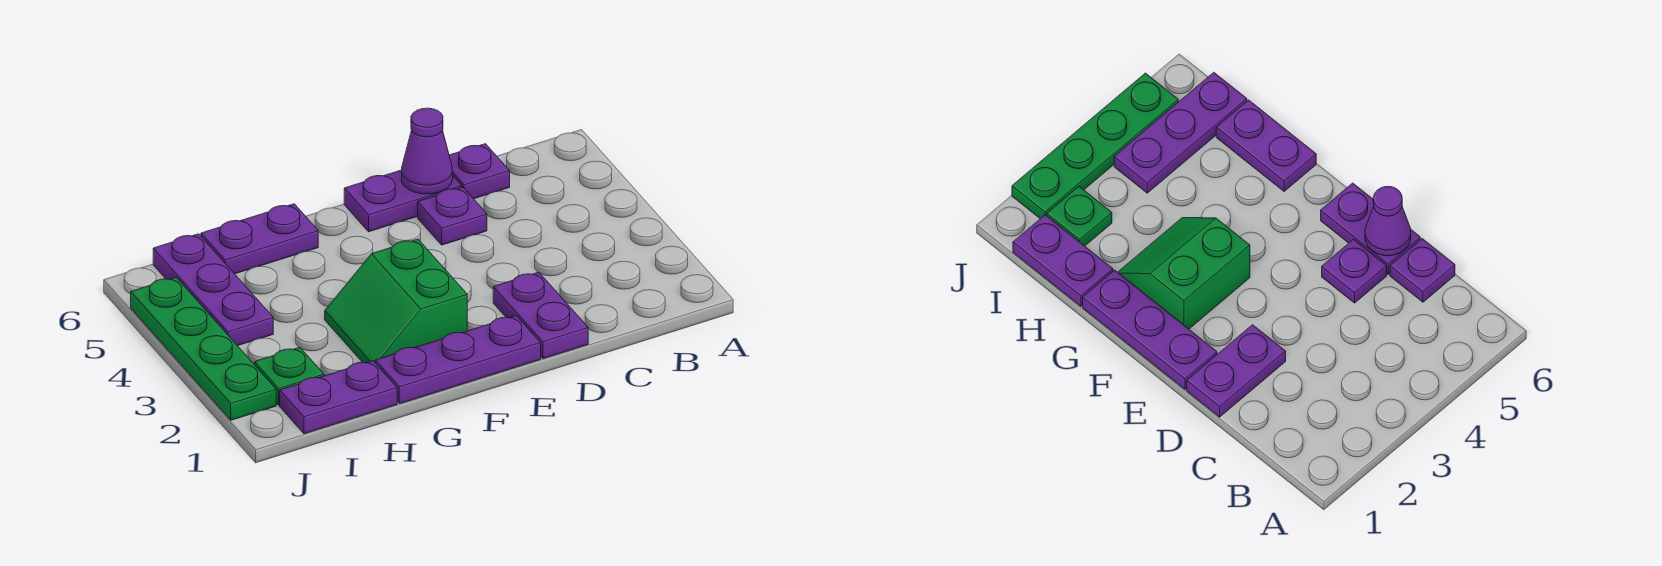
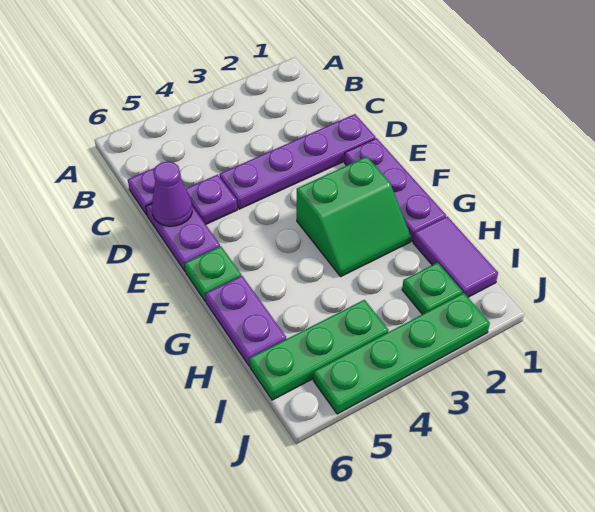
purple 1x2 plate [493,272,588,359] -> purple 1x4 plate [219,114,376,209]
none -> green 1x1 plate [185,246,241,302]
purple 1x2 plate [280,361,397,434] -> purple 1x2 tile [413,216,498,297]
purple 1x3 plate [153,234,273,346] -> green 1x3 plate [249,300,389,400]

